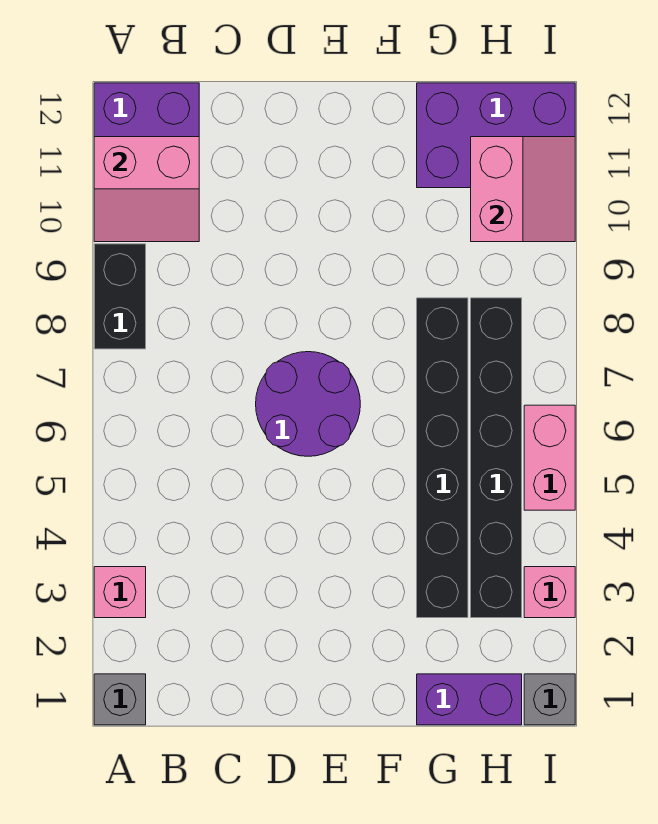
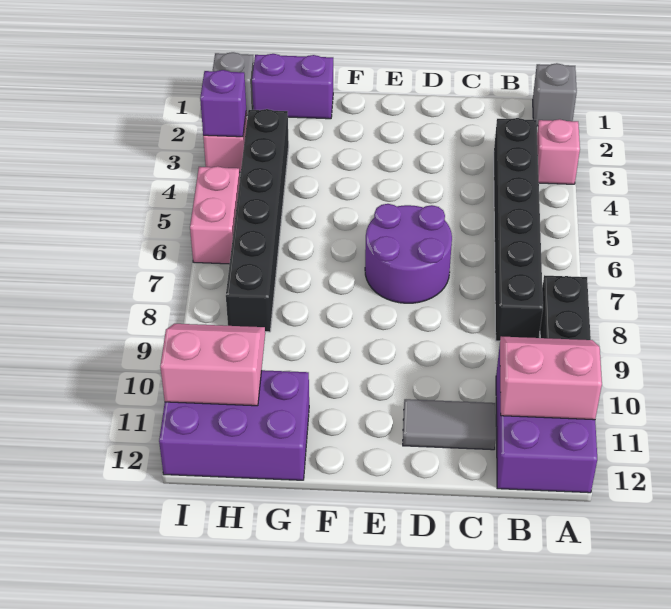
none -> grey 1x2 tile [403,399,496,450]
black 1x6 brick [417,298,468,618] -> black 1x6 brick moved to [494,118,543,341]
pink 2x2 slope [471,137,575,242] -> pink 2x2 slope turned to [160,324,265,406]
none -> purple 1x1 brick [200,70,246,137]

